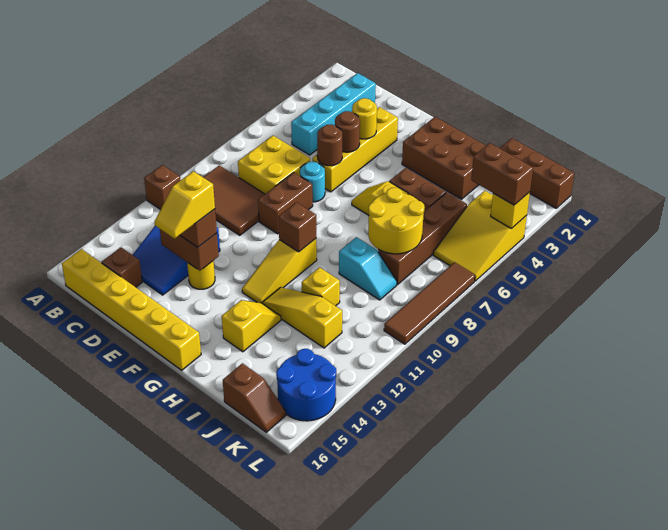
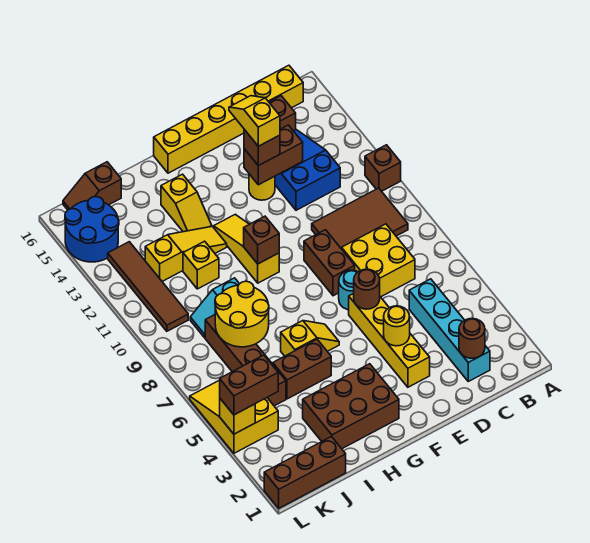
brown 1x1 round brick [335,111,360,152] -> brown 1x1 round brick moved to [459,319,485,358]
brown 1x4 tile [384,262,475,344] -> brown 1x4 tile moved to [108,242,188,331]

